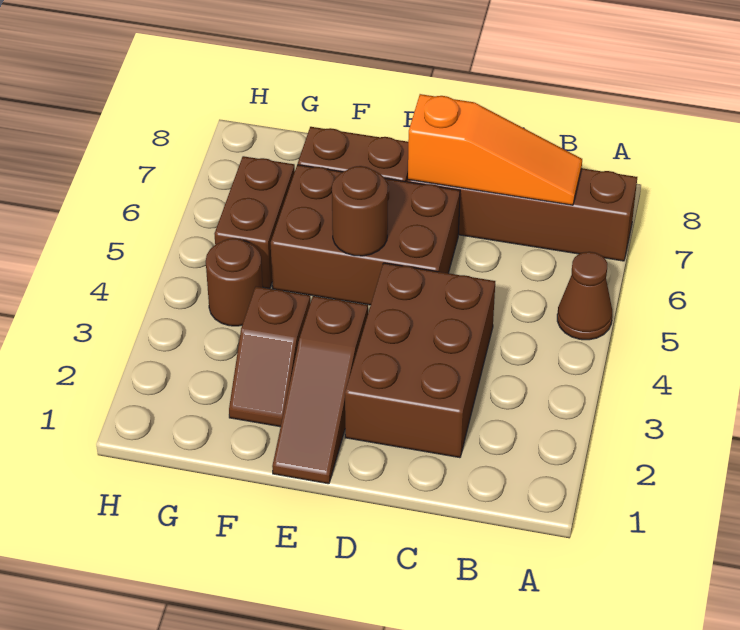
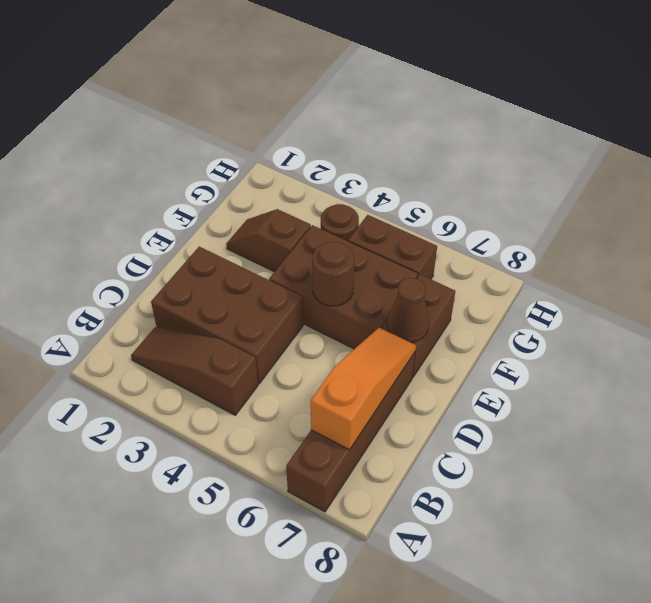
brown 1x1 cone [557,252,612,340] -> brown 1x1 cone moved to [387,278,429,343]
orange 1x3 slope [408,94,582,205] -> orange 1x3 slope turned to [311,328,416,450]
brown 2x3 brick [271,165,460,305] -> brown 2x3 brick turned to [269,225,418,349]
brown 1x3 slope [272,296,368,484] -> brown 1x3 slope moved to [131,327,258,415]

